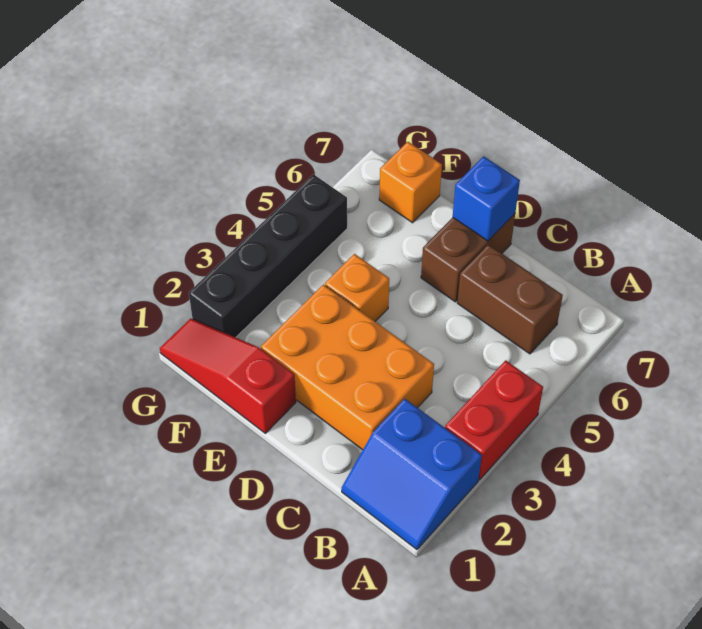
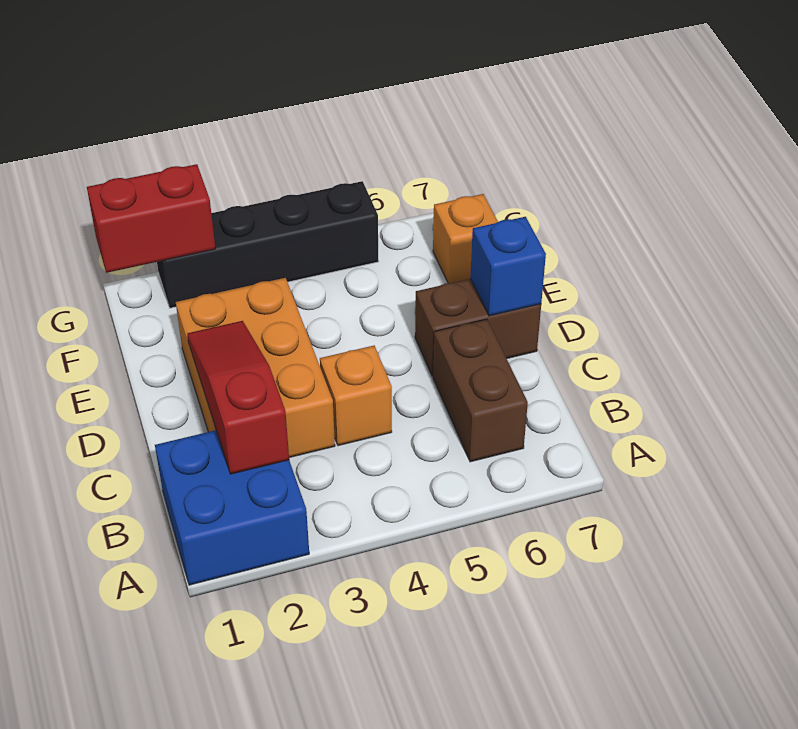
blue 2x2 slope [342,399,482,549] -> blue 2x2 brick [155,430,309,585]
red 1x2 brick [445,360,543,480] -> red 1x2 brick moved to [87,164,215,273]
red 1x3 slope [160,318,296,433] -> red 1x3 slope moved to [187,321,289,474]
orange 1x1 brick [325,254,389,321] -> orange 1x1 brick moved to [320,346,392,446]

